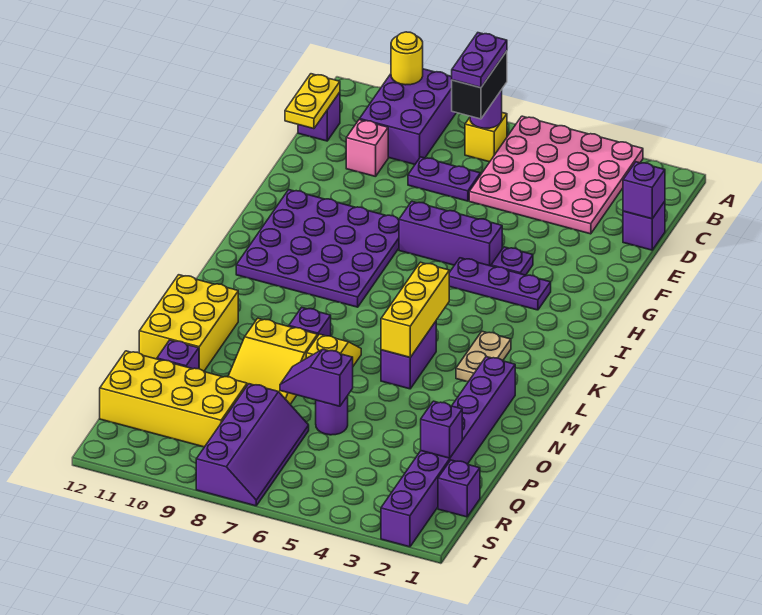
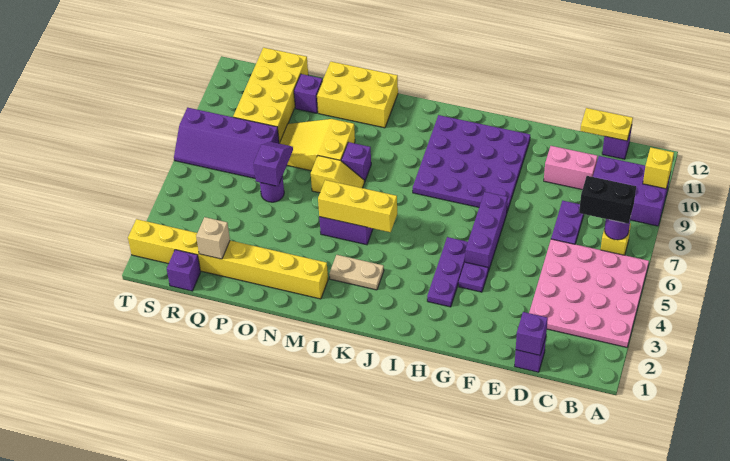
yellow 1x1 round brick [391,32,423,85] -> yellow 1x1 brick [643,148,674,189]
purple 1x2 plate [452,33,507,88] -> none
pink 1x1 brick [346,120,388,177] -> pink 1x2 brick [544,146,597,190]
purple 1x8 brick [381,357,515,547] -> yellow 1x8 brick [128,219,328,299]
purple 1x1 brick [421,401,462,458] -> tan 1x1 brick [196,217,230,259]

